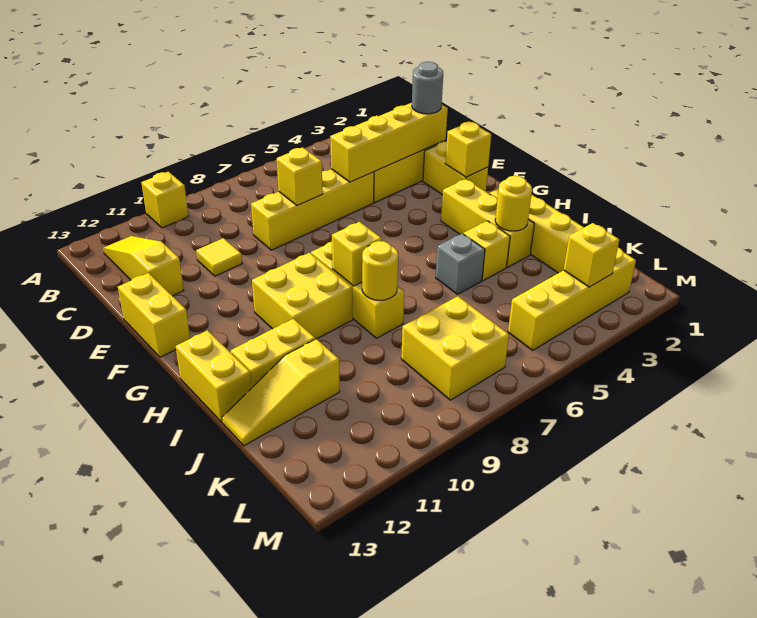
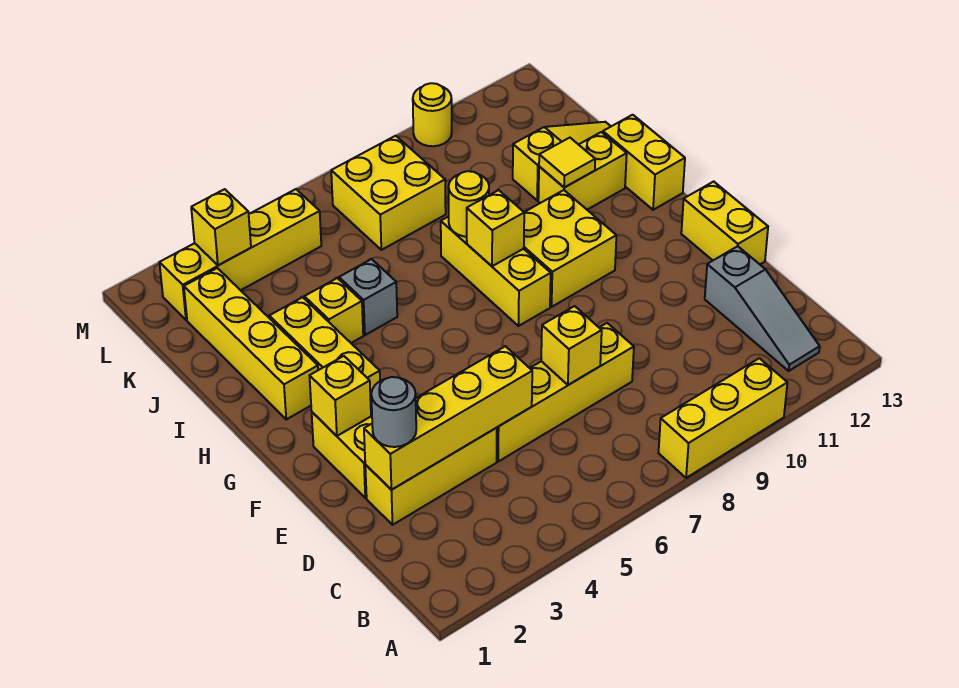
yellow 1x1 brick [141,172,189,228] -> yellow 1x3 brick [659,358,787,478]
yellow 1x3 slope [103,236,184,296] -> grey 1x3 slope [705,246,820,371]
yellow 1x1 tile [196,238,242,276] -> yellow 1x1 tile moved to [539,138,595,187]
yellow 1x1 round brick [495,176,532,231] -> yellow 1x1 round brick moved to [413,83,452,146]

